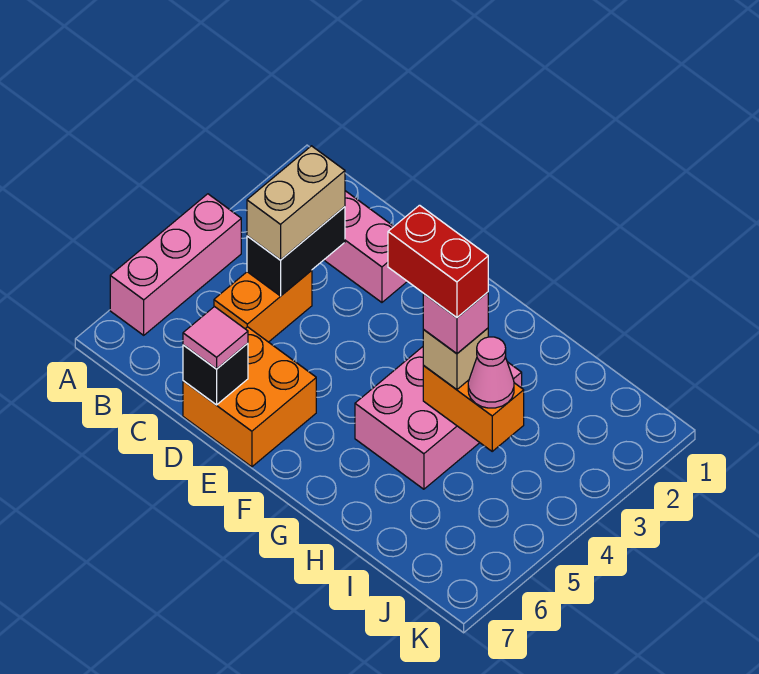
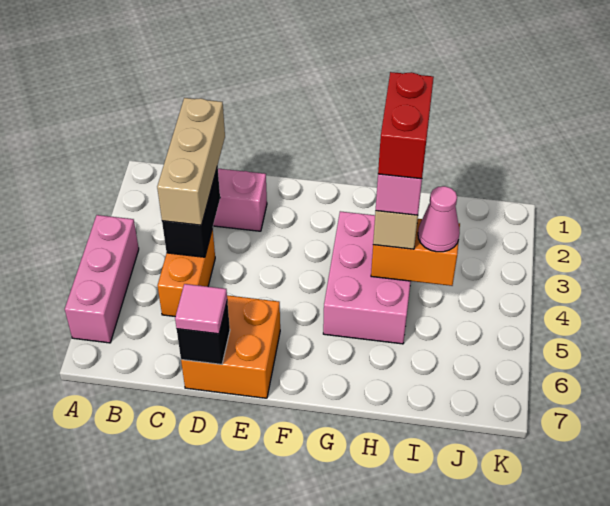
tan 1x2 brick [247,146,345,260] -> tan 1x3 brick [157,98,225,225]
red 1x2 brick [388,205,488,318] -> red 1x2 brick turned to [378,72,434,179]

